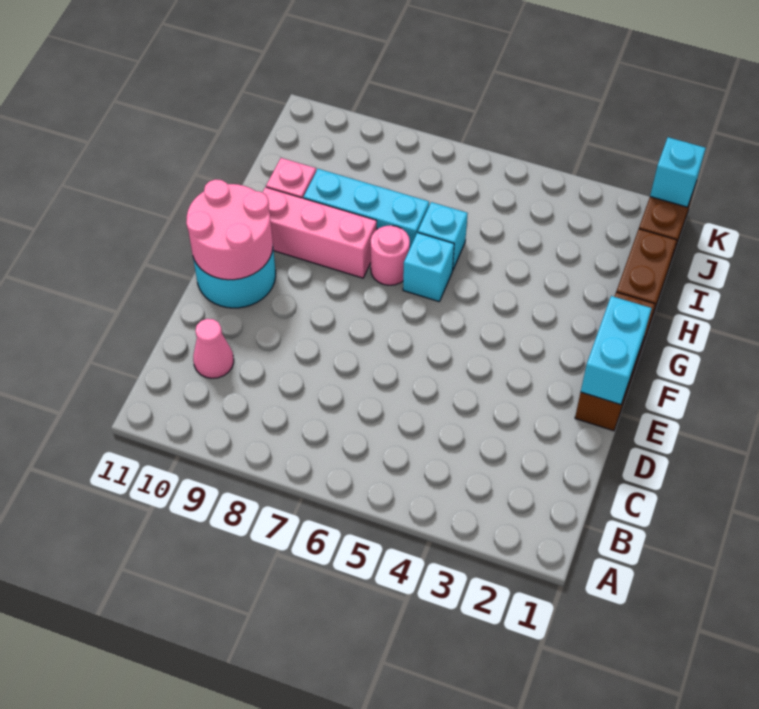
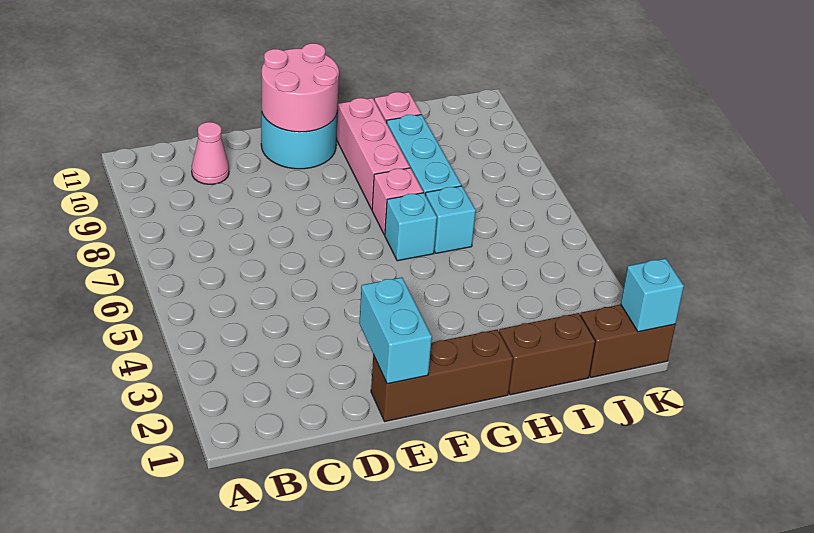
cyan 1x2 brick [581,296,652,405] -> cyan 1x2 brick turned to [359,277,432,384]
pink 1x1 round brick [371,225,410,285] -> pink 1x1 brick [372,168,423,235]

